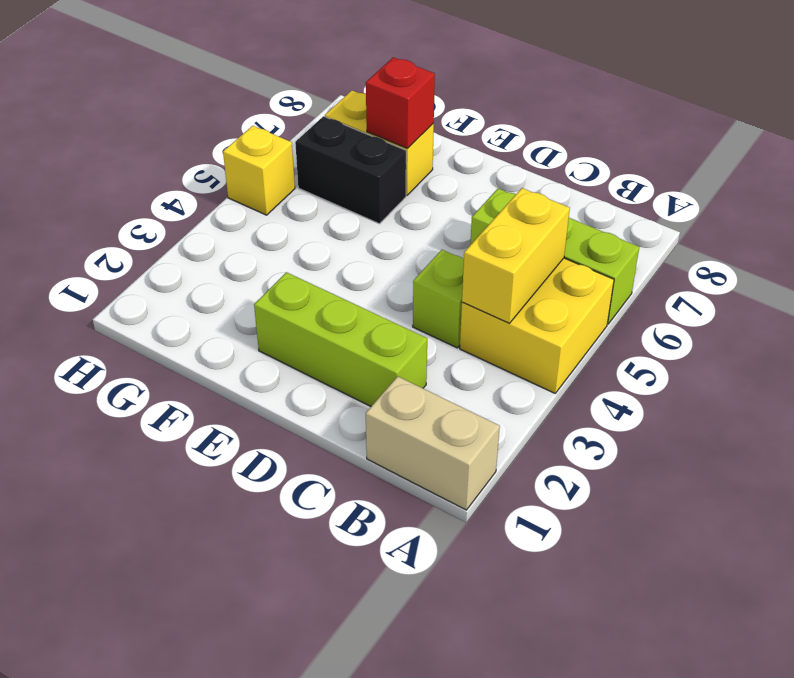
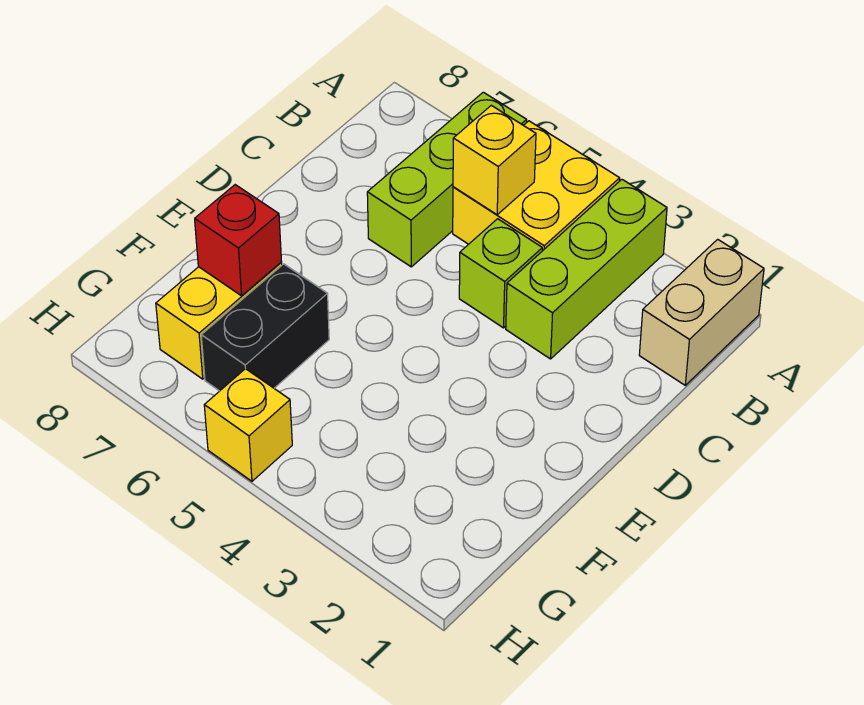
yellow 1x2 brick [462,188,570,323] -> yellow 1x1 brick [453,105,536,215]
lime 1x3 brick [254,272,427,406] -> lime 1x3 brick moved to [506,180,667,359]

